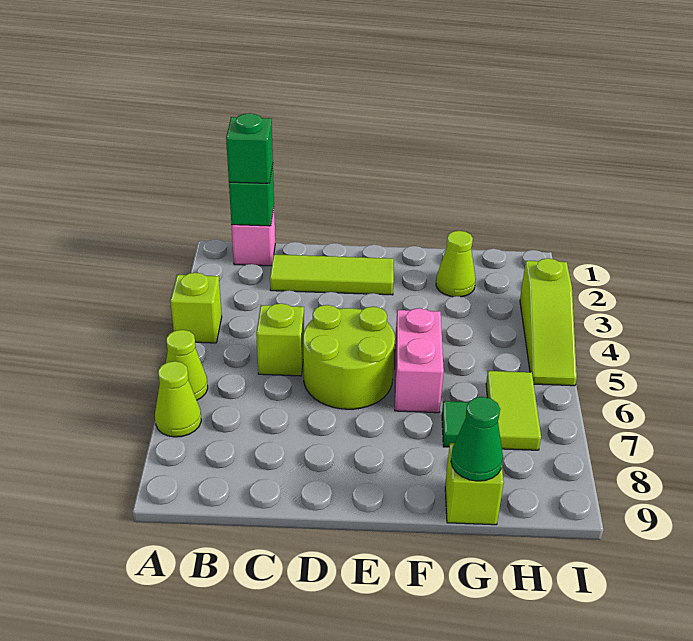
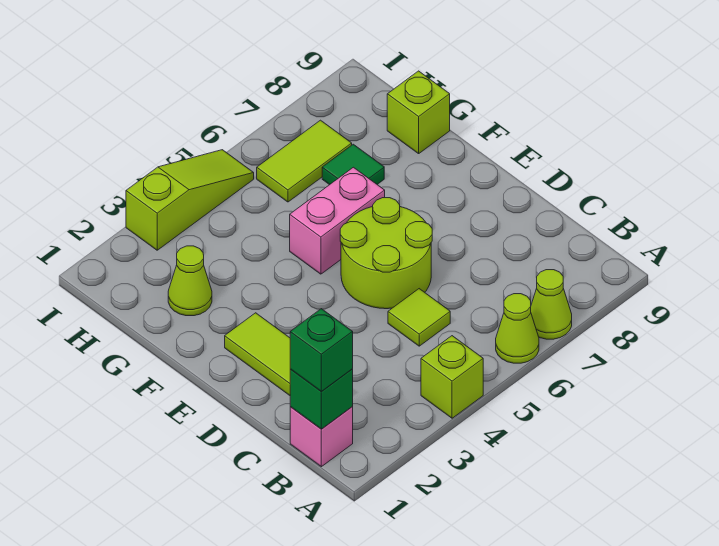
lime 1x1 brick [256,303,304,376] -> lime 1x1 tile [388,289,450,346]
green 1x1 cone [451,397,503,481] -> none

